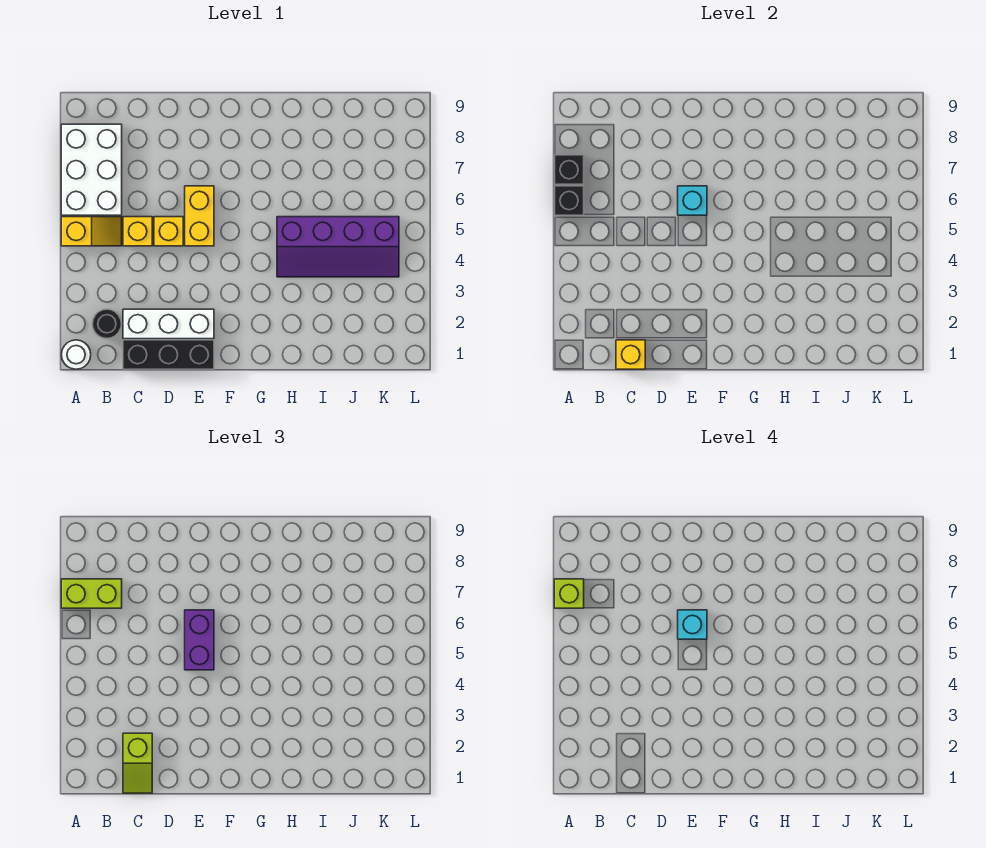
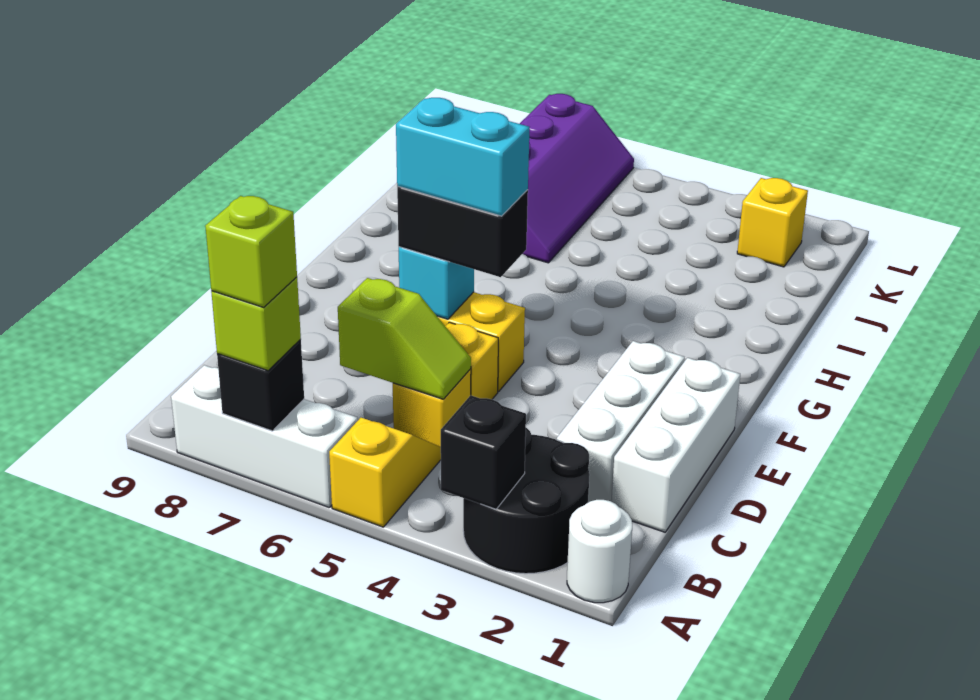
white 2x3 brick [61,124,122,215] -> white 1x3 brick [171,365,358,507]
black 1x1 brick [554,186,584,215] -> black 1x1 brick moved to [441,395,526,509]
lime 1x2 brick [61,579,122,608] -> lime 1x1 brick [211,277,301,371]
black 1x1 round brick [92,309,122,338] -> black 2x2 round brick [463,428,590,574]
black 1x3 brick [123,340,214,369] -> white 1x3 brick [611,358,740,532]
yellow 1x1 brick [616,340,645,369] -> yellow 1x1 brick moved to [737,178,808,267]
lime 1x2 slope [123,733,152,793] -> lime 1x2 slope moved to [338,278,471,399]
purple 1x2 brick [185,610,214,670] -> black 1x2 brick [397,187,528,277]
cyan 1x1 brick [678,610,707,639] -> cyan 1x2 brick [396,98,530,216]
purple 2x4 slope [277,217,399,277] -> purple 2x4 slope moved to [520,94,634,263]

